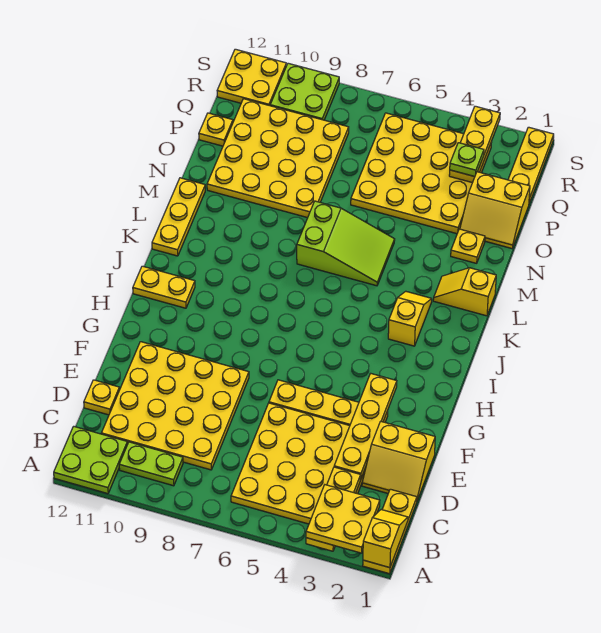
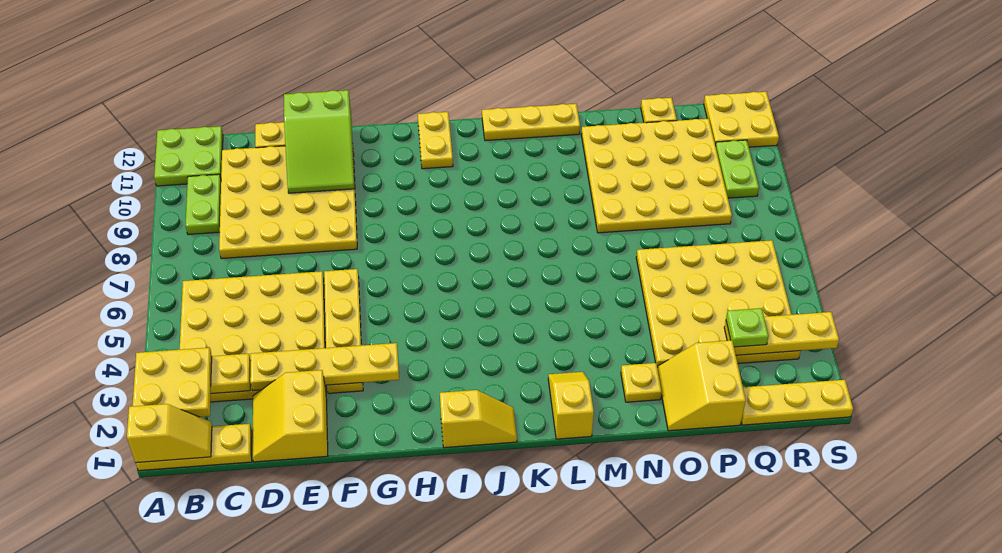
yellow 1x2 slope [388,291,432,346] -> yellow 1x2 slope moved to [440,390,517,448]
lime 2x3 slope [297,201,395,286] -> lime 2x3 slope moved to [284,90,354,193]
lime 2x2 plate [270,63,339,120] -> lime 1x2 plate [716,140,759,198]

